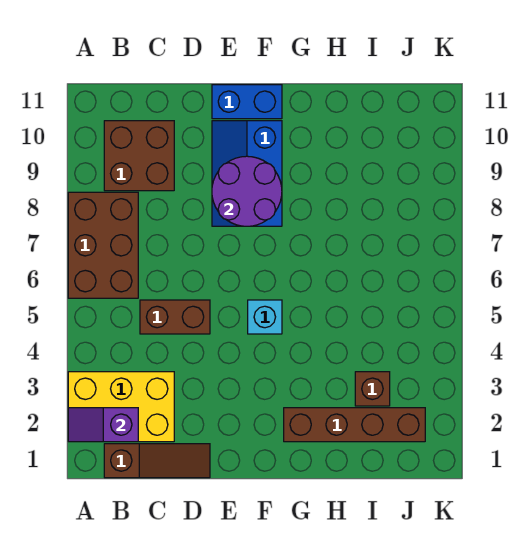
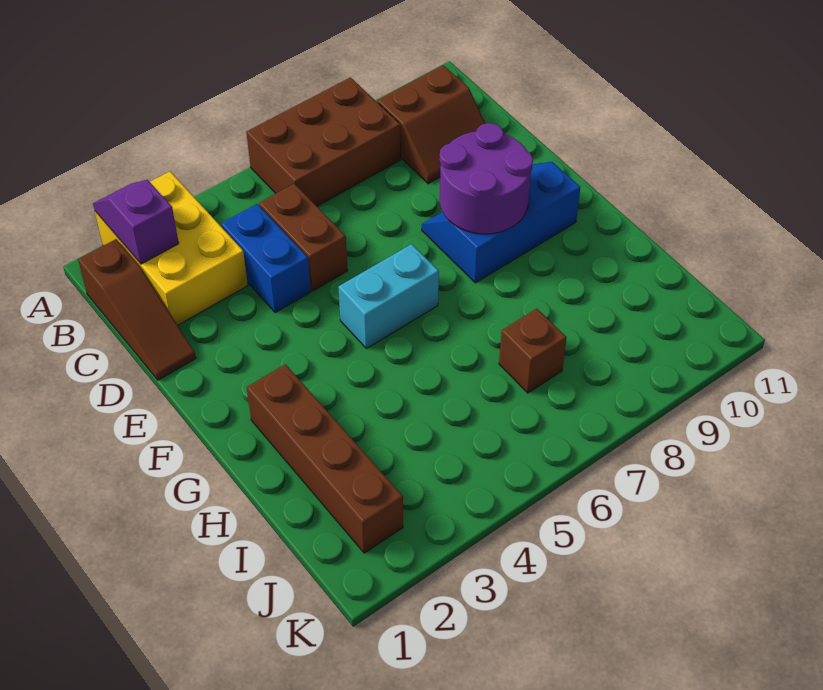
brown 2x2 brick [104,121,174,191] -> brown 2x2 slope [377,65,485,184]
blue 1x2 brick [212,85,282,119] -> blue 1x2 brick moved to [221,204,311,313]
cyan 1x1 brick [248,300,282,334] -> cyan 1x2 brick [338,244,439,349]
brown 1x1 brick [355,372,390,406] -> brown 1x1 brick moved to [499,309,567,393]

